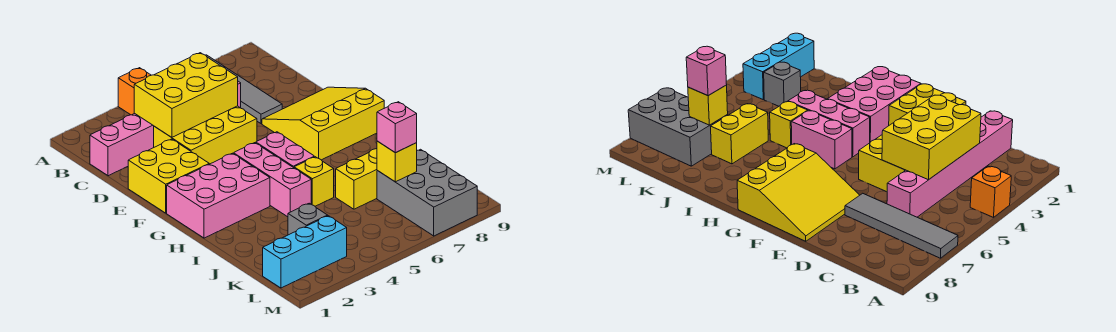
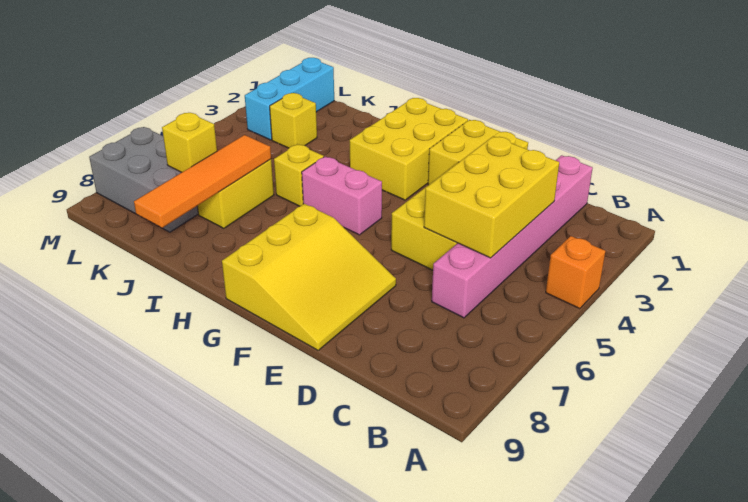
grey 1x4 tile [206,55,282,124] -> none
pink 2x3 brick [167,153,270,238] -> yellow 2x3 brick [350,98,468,200]
pink 1x3 brick [234,143,311,217] -> none
none -> orange 1x4 tile [134,135,271,228]
grey 1x1 brick [288,203,328,235] -> yellow 1x1 brick [270,93,317,148]
pink 1x1 brick [377,102,417,153] -> none

